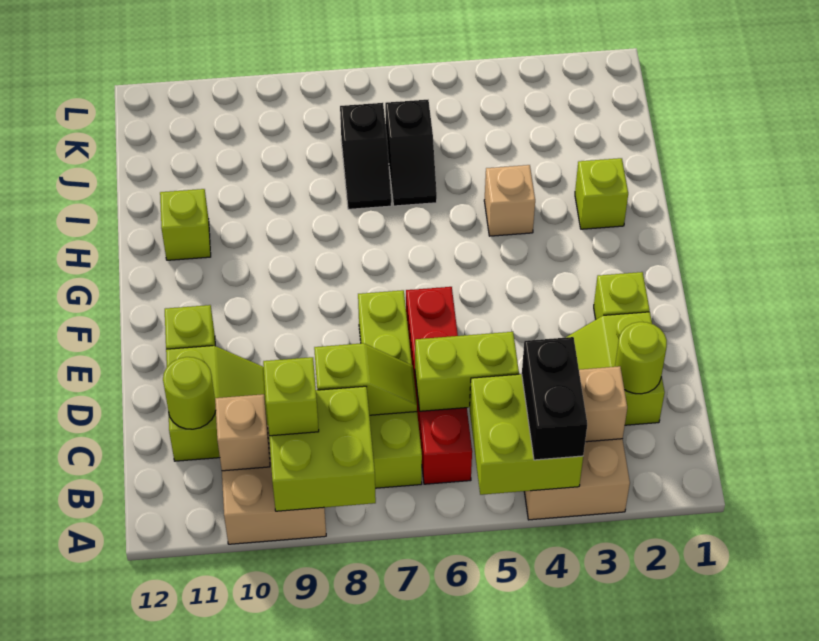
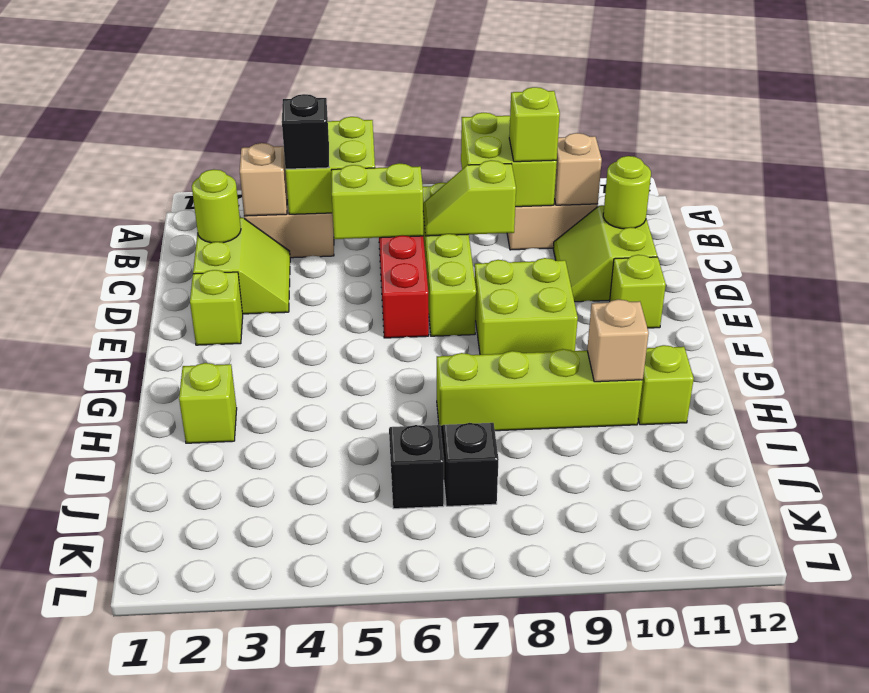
black 1x2 brick [522,337,587,460] -> black 1x1 brick [282,94,329,169]
none -> lime 2x2 brick [474,258,578,355]
tan 1x1 brick [484,165,535,236] -> tan 1x1 brick moved to [587,299,649,382]
none -> lime 1x4 brick [437,349,643,431]

